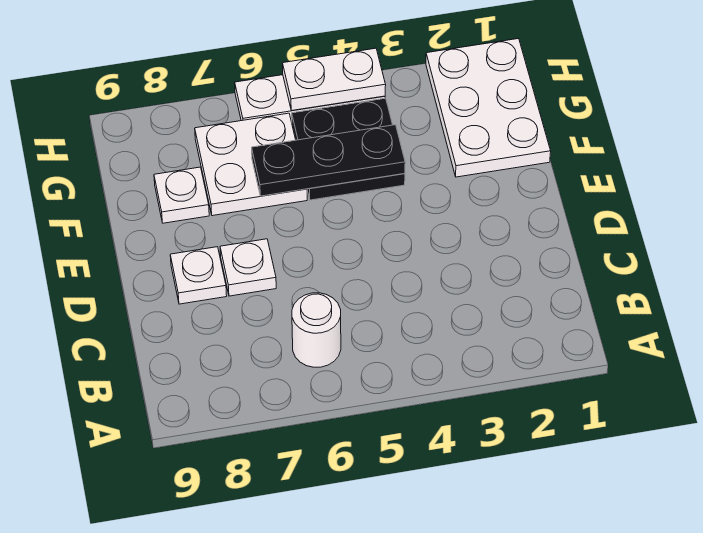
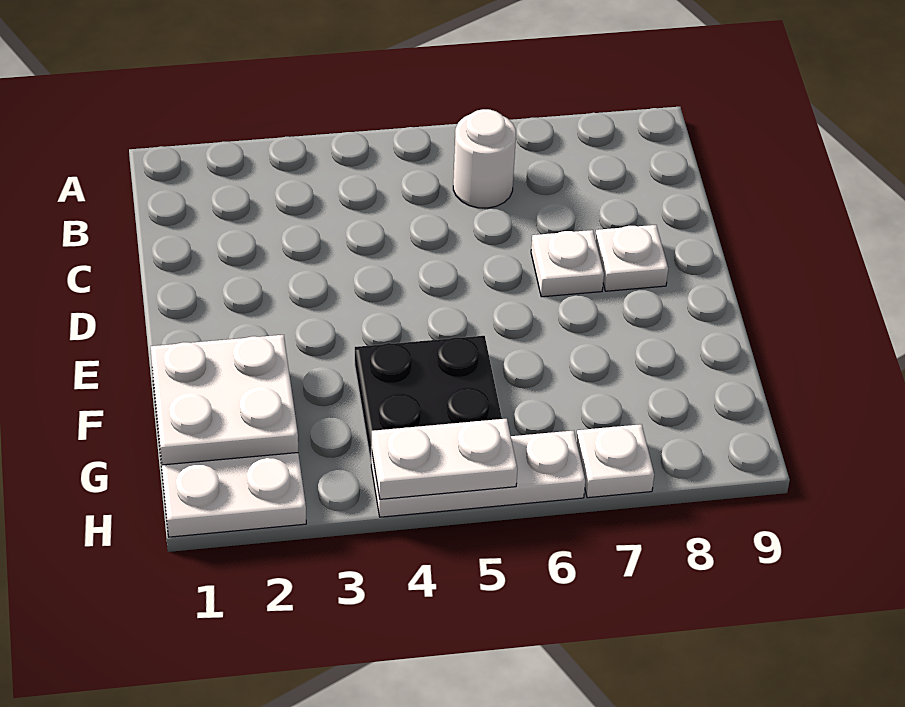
black 1x3 plate [252,125,405,196] -> none
white 2x2 plate [195,113,307,216] -> white 2x2 plate moved to [151,335,298,465]
white 1x1 plate [154,167,209,223] -> white 1x1 plate moved to [576,424,654,498]

